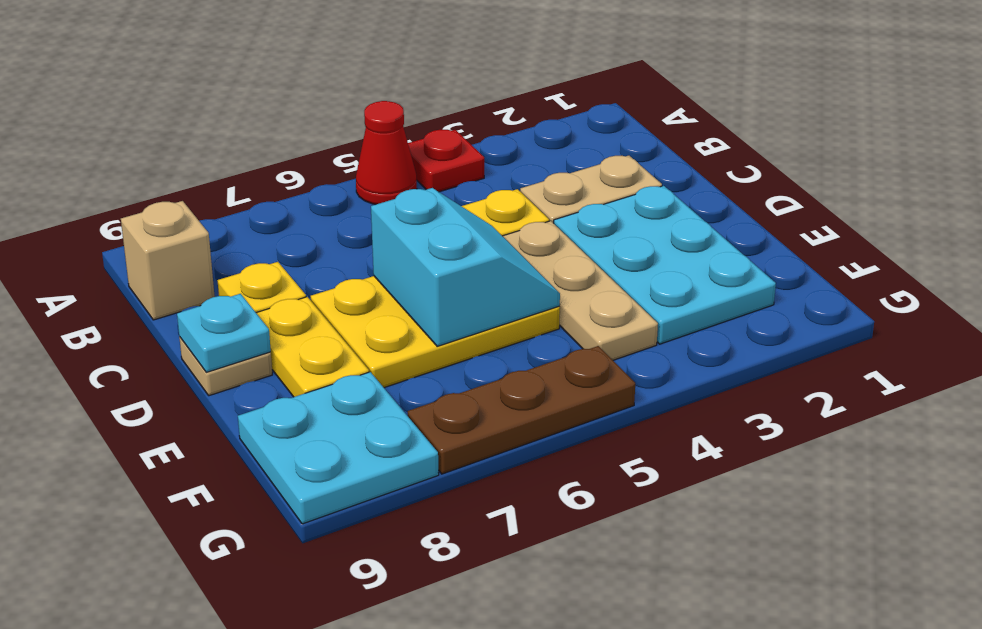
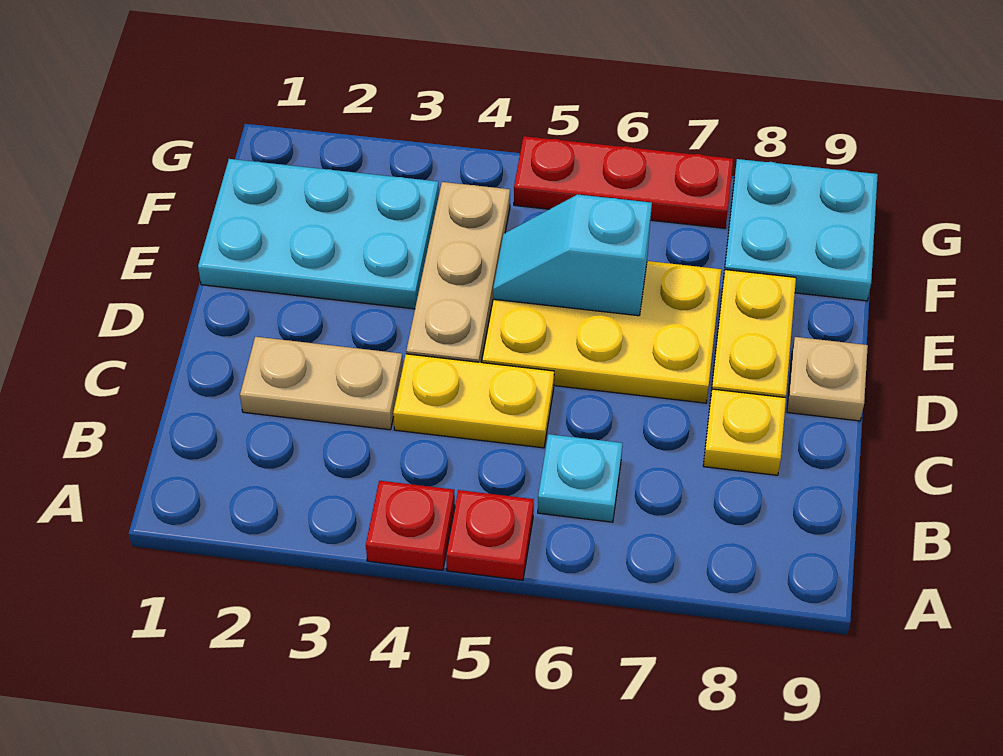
red 1x1 cone [356,101,417,204] -> red 1x1 plate [446,490,534,580]
tan 1x1 brick [121,201,215,320] -> none
cyan 2x3 plate [554,186,776,344] -> cyan 2x3 plate turned to [198,159,439,309]
cyan 2x2 slope [371,188,560,346] -> cyan 1x2 slope [493,194,652,316]
cyan 1x1 plate [177,294,271,372] -> cyan 1x1 plate moved to [538,434,623,522]
brown 1x3 plate [408,346,635,474] -> red 1x3 plate [514,136,733,228]

